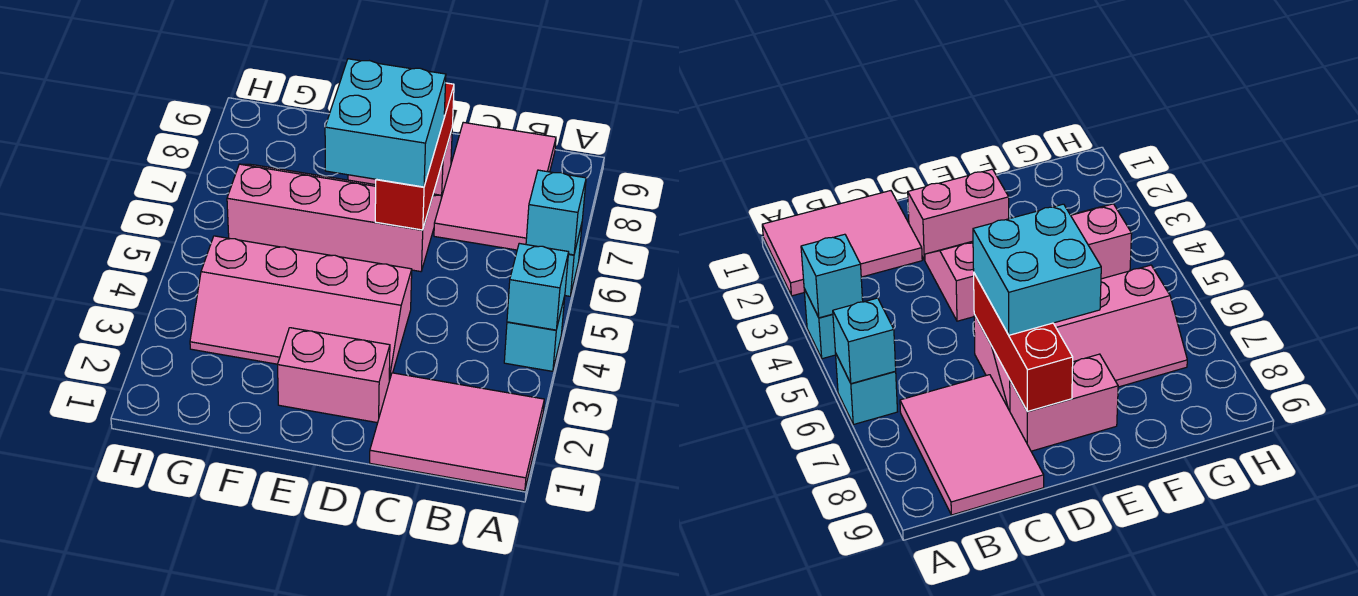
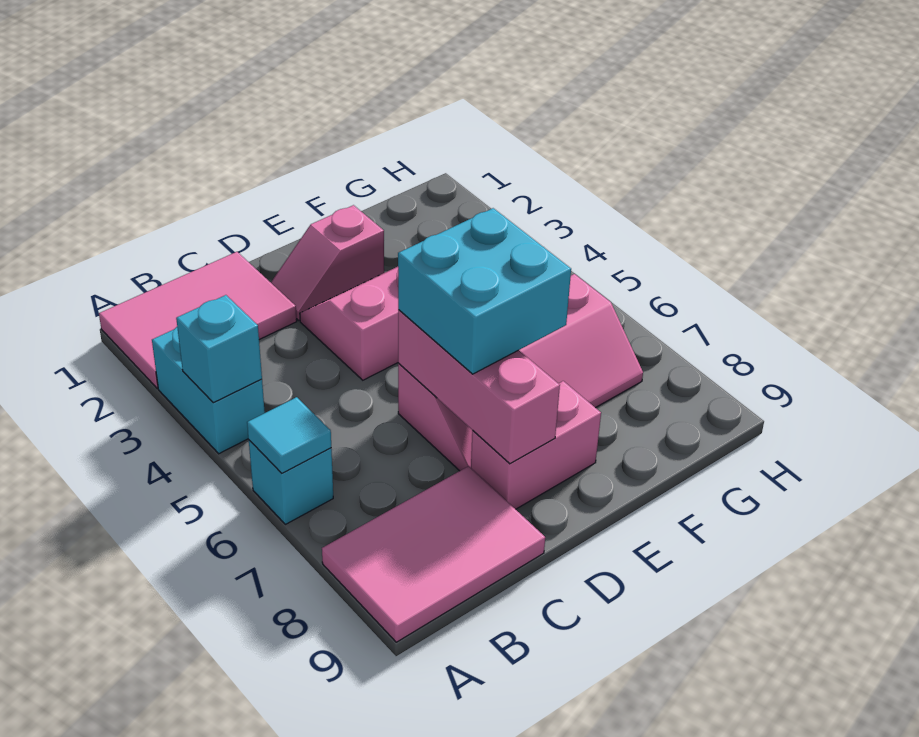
cyan 1x1 brick [504,297,565,371] -> cyan 1x2 brick [152,327,265,454]
cyan 1x1 brick [526,170,586,255] -> cyan 1x1 tile [247,397,331,473]
pink 2x3 tile [434,122,556,250] -> pink 2x3 tile turned to [322,466,545,642]
pink 1x2 brick [278,328,390,423] -> pink 1x2 slope [271,205,384,320]
red 1x3 brick [375,83,454,230] -> pink 1x3 brick [398,310,560,464]

